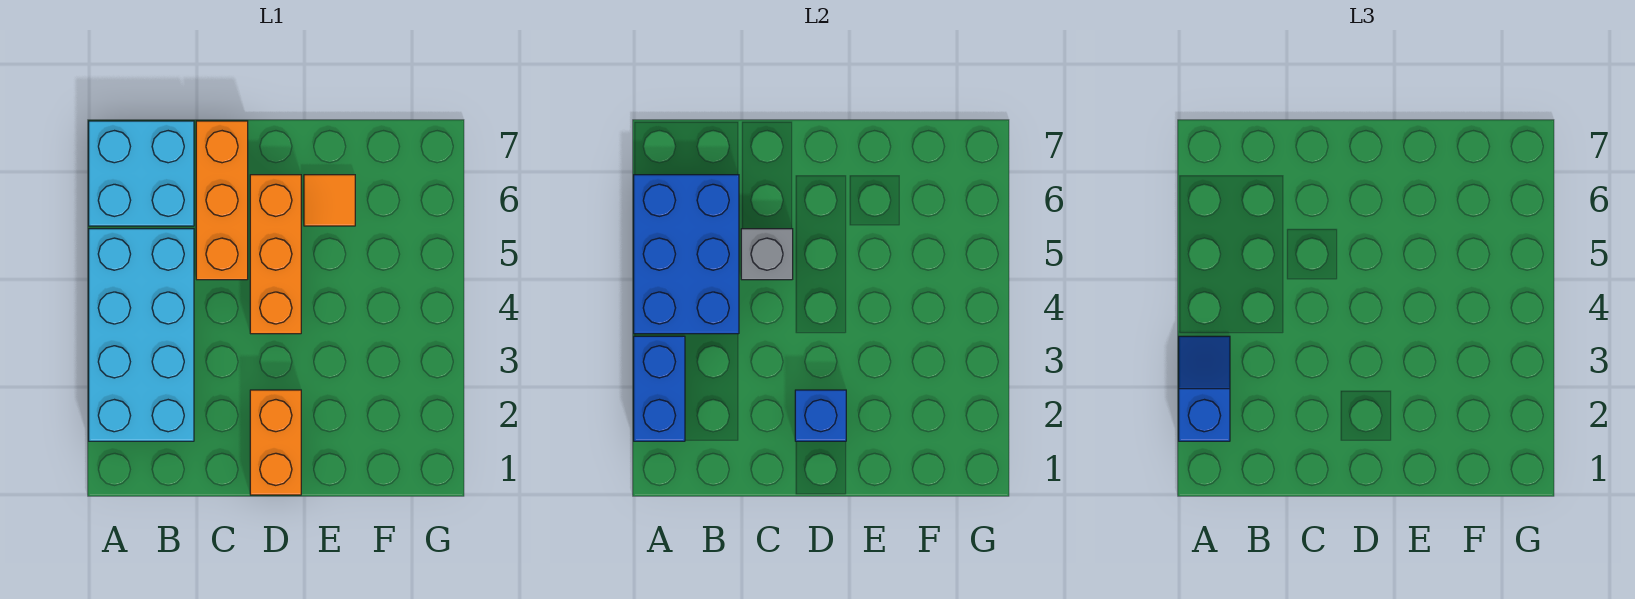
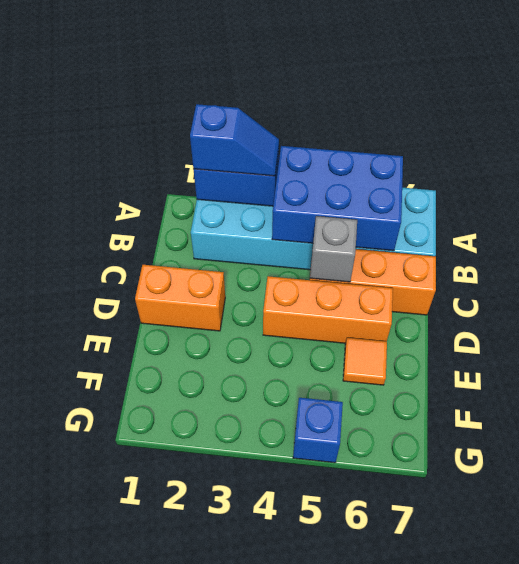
blue 1x1 brick [795,390,846,441] -> blue 1x1 brick moved to [293,398,343,463]

